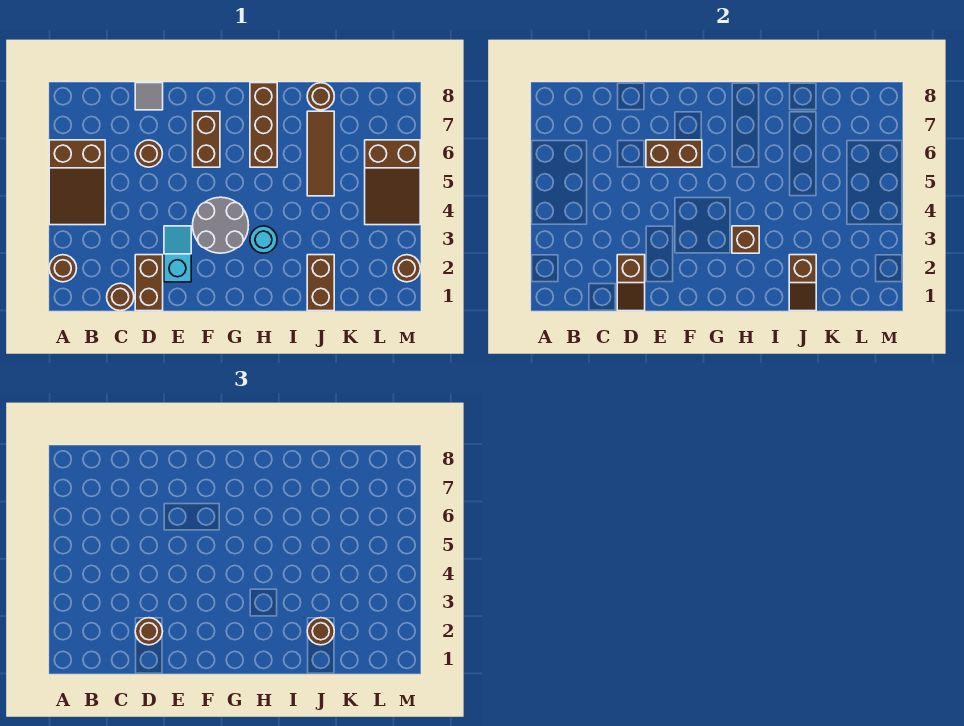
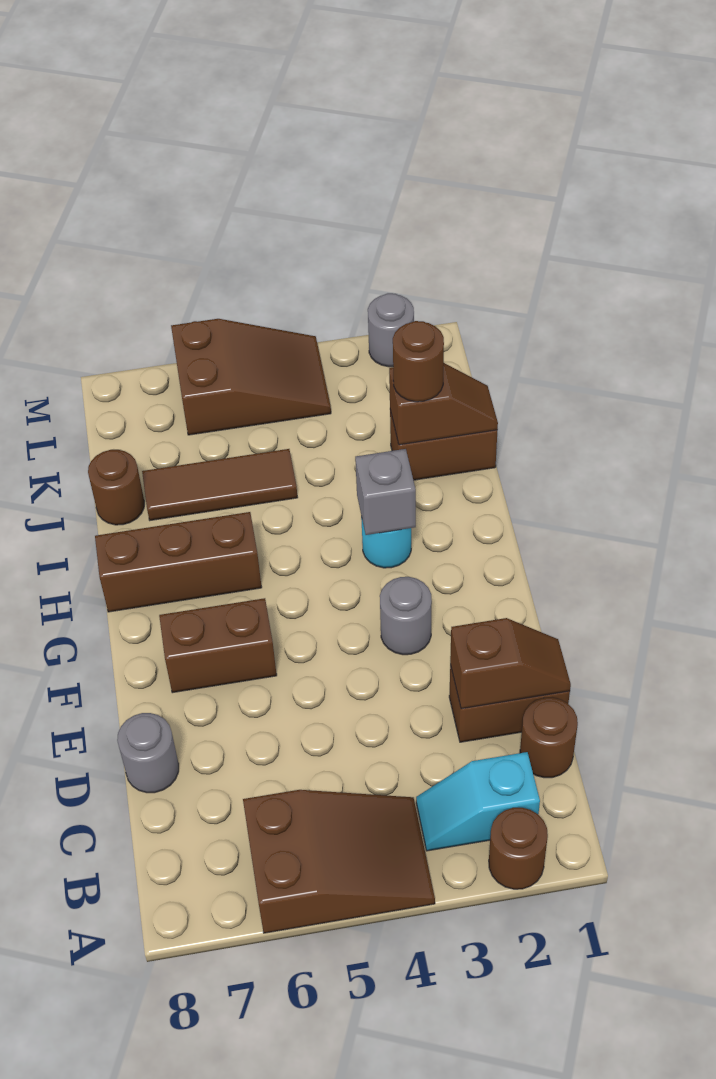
brown 1x1 round brick [135,618,163,645] -> none
brown 1x1 round brick [135,140,163,167] -> none
grey 1x1 tile [135,83,163,110] -> grey 1x1 round brick [117,713,179,793]
cyan 1x2 slope [164,226,191,282] -> cyan 1x2 slope moved to [416,752,540,851]
brown 1x2 brick [646,140,702,167] -> none
grey 2x2 round brick [193,197,249,253] -> grey 1x1 round brick [380,577,432,655]
brown 1x1 brick [732,226,759,253] -> grey 1x1 brick [355,449,416,535]
brown 1x1 round brick [393,255,420,282] -> grey 1x1 round brick [368,293,414,367]

